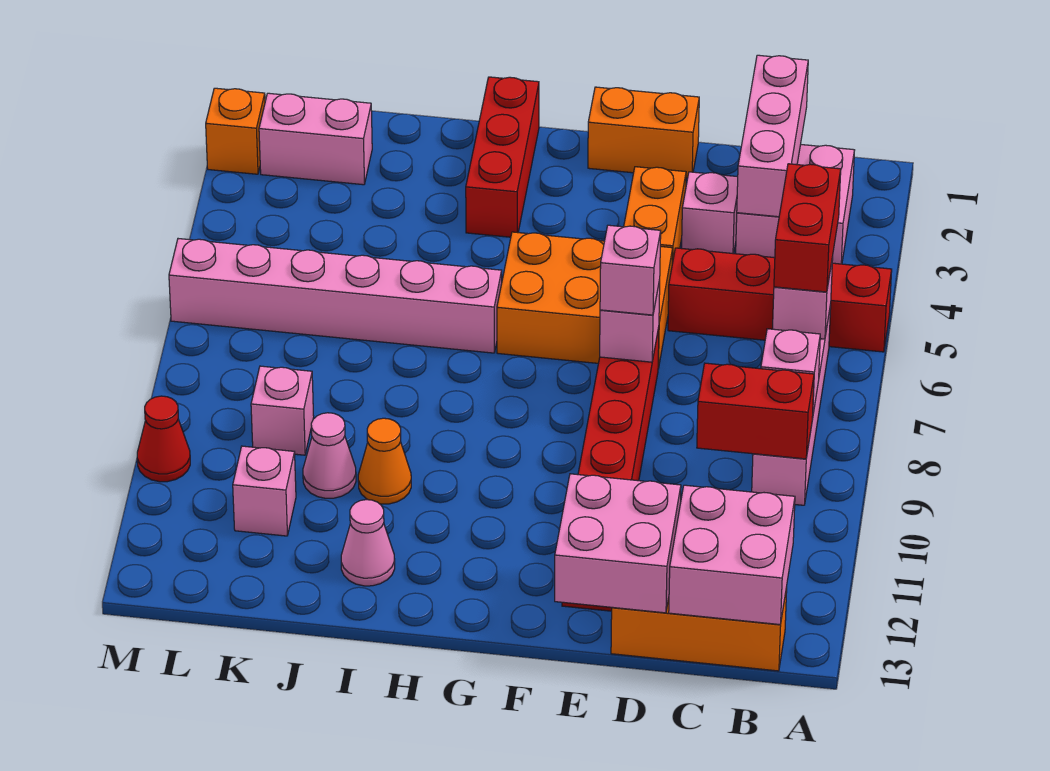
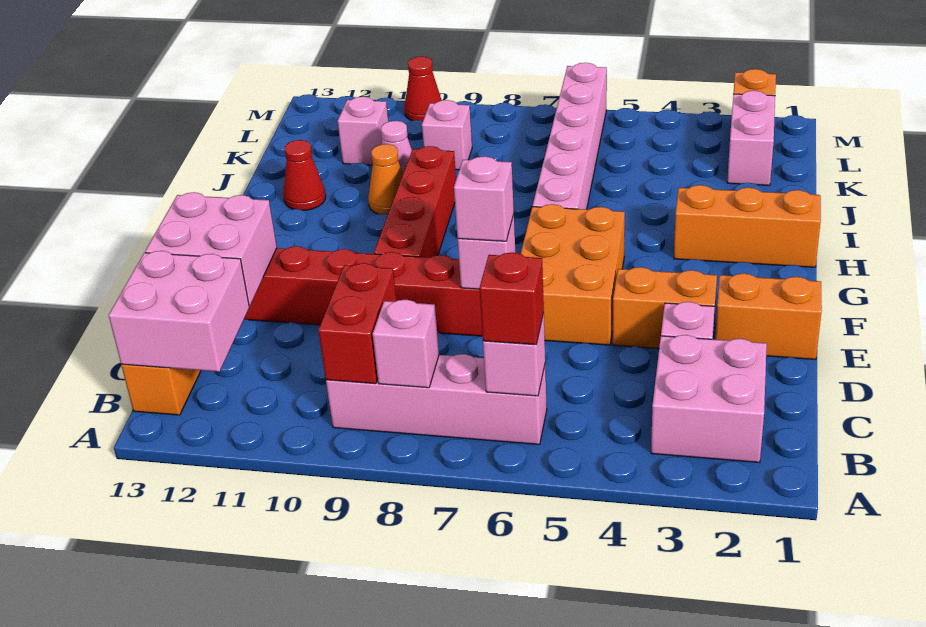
red 1x4 brick [668,248,892,352] -> red 1x4 brick moved to [374,146,456,257]
red 1x2 brick [774,164,841,292] -> red 1x1 brick [480,253,544,345]
pink 1x3 brick [737,55,808,217] -> none
orange 1x2 brick [588,87,699,178] -> orange 1x2 brick turned to [715,273,822,359]
red 1x3 brick [466,77,539,237] -> orange 1x3 brick [674,185,821,267]
pink 1x1 cone [341,500,395,586] -> red 1x1 cone [283,140,326,210]

